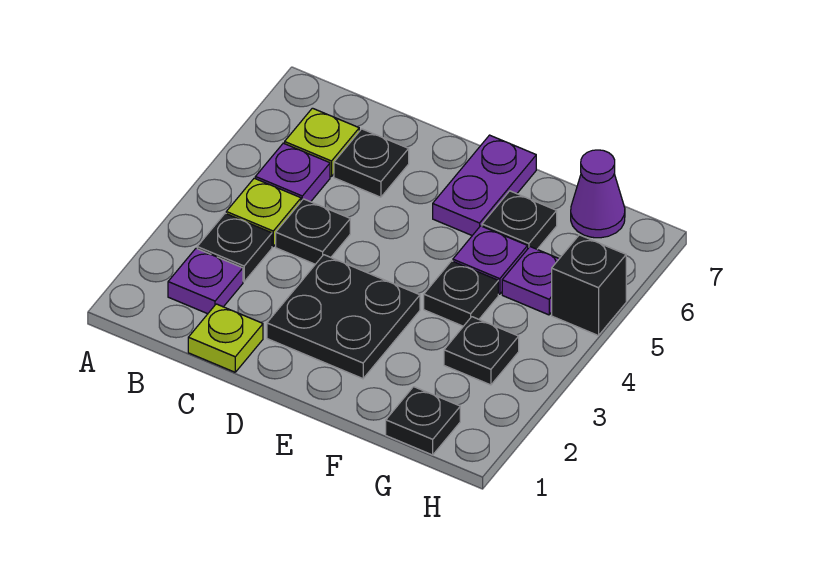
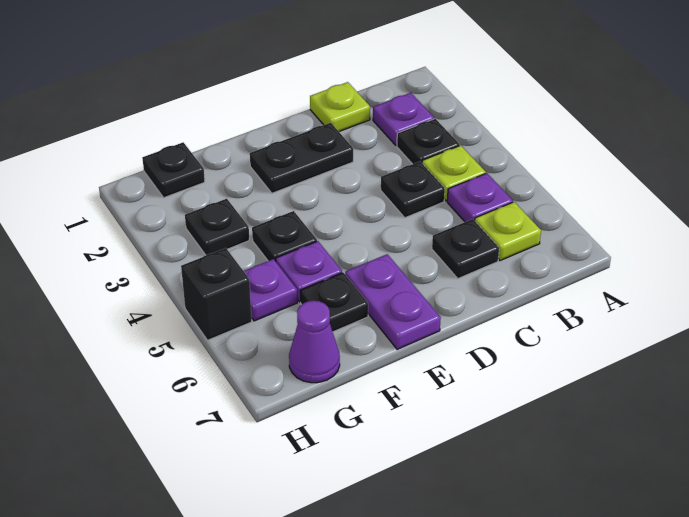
black 2x2 plate [267,255,420,379] -> black 1x2 plate [250,123,353,193]

